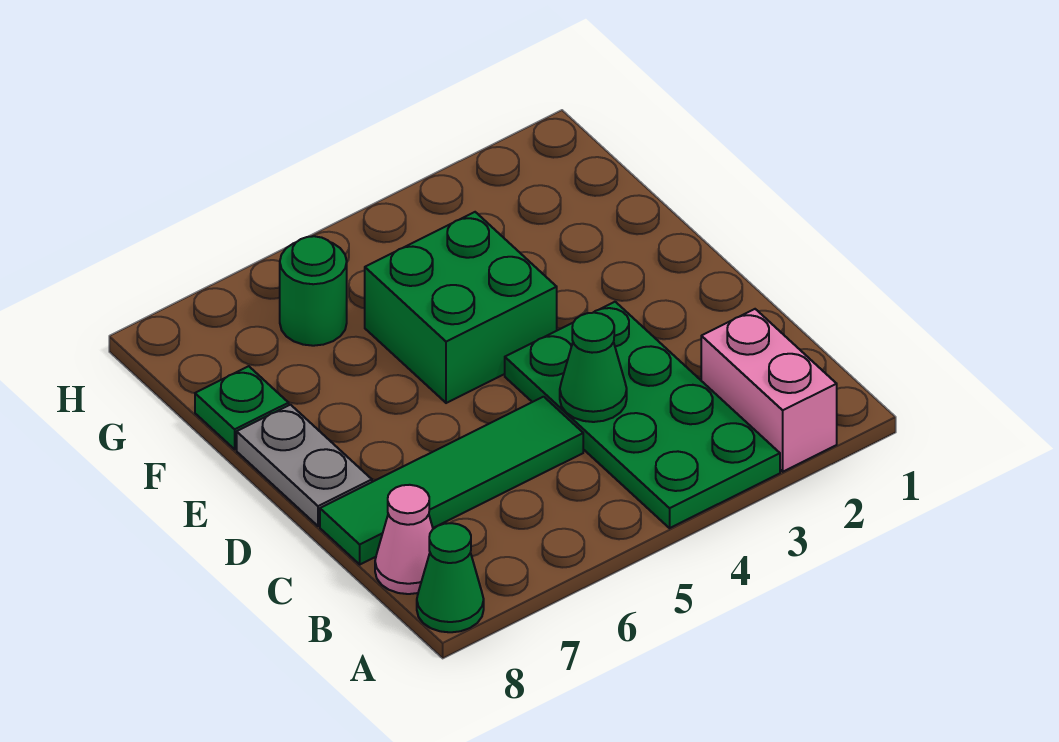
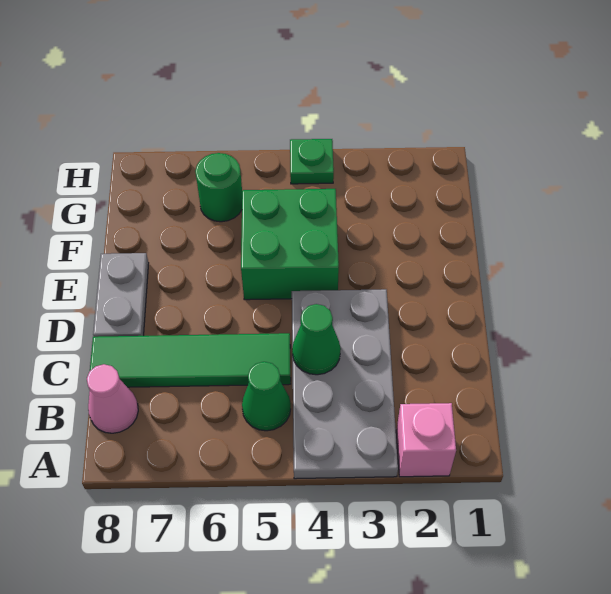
pink 1x2 brick [701,309,837,472] -> pink 1x1 brick [396,403,456,477]
green 2x4 plate [505,302,780,528] -> grey 2x4 plate [292,289,398,479]
green 1x1 cone [417,523,484,632] -> green 1x1 cone moved to [242,362,291,431]
green 1x1 plate [195,366,289,449] -> green 1x1 plate moved to [290,139,334,184]

